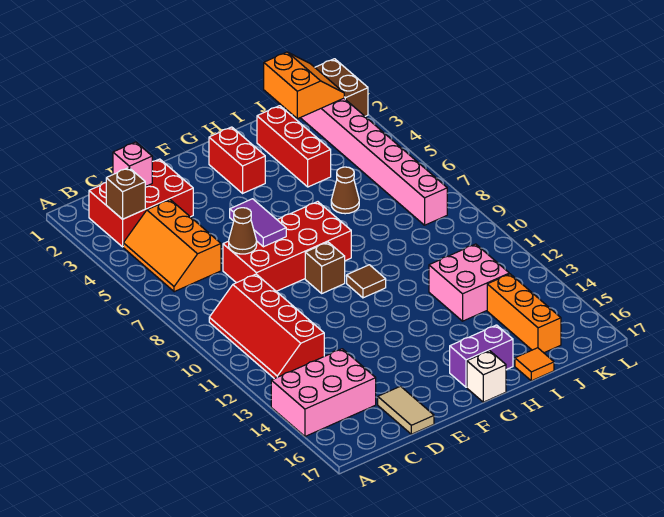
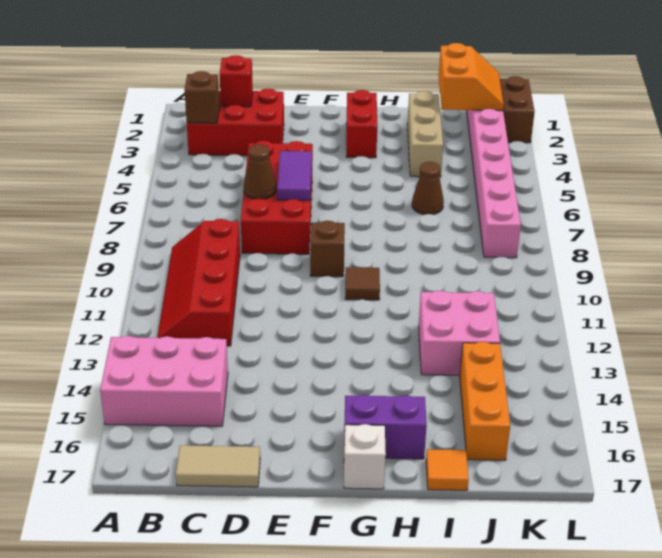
orange 2x3 slope [123,200,221,292] -> none
pink 1x1 brick [113,142,152,187] -> red 1x1 brick [220,55,253,107]
red 2x4 brick [223,202,351,291] -> red 2x4 brick turned to [241,141,313,254]
tan 1x2 tile [378,386,434,434] -> tan 1x2 tile turned to [176,445,260,487]
red 1x3 brick [257,106,331,187] -> tan 1x3 brick [407,91,443,177]

